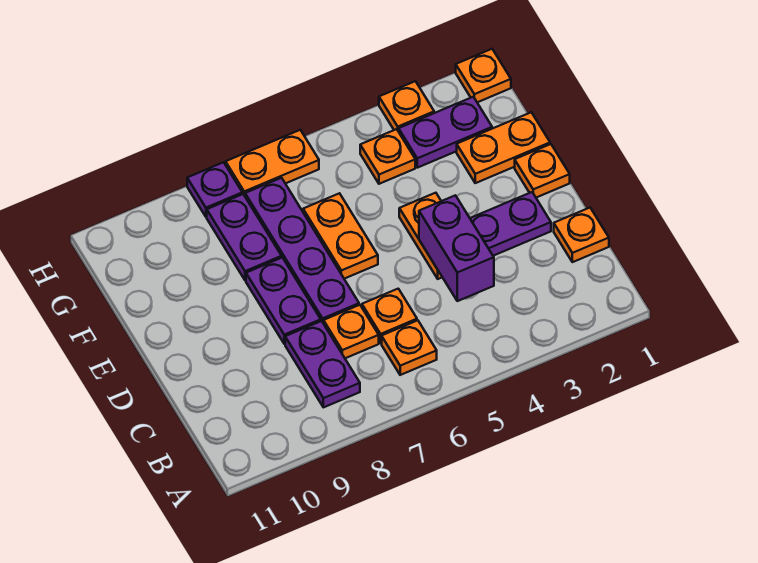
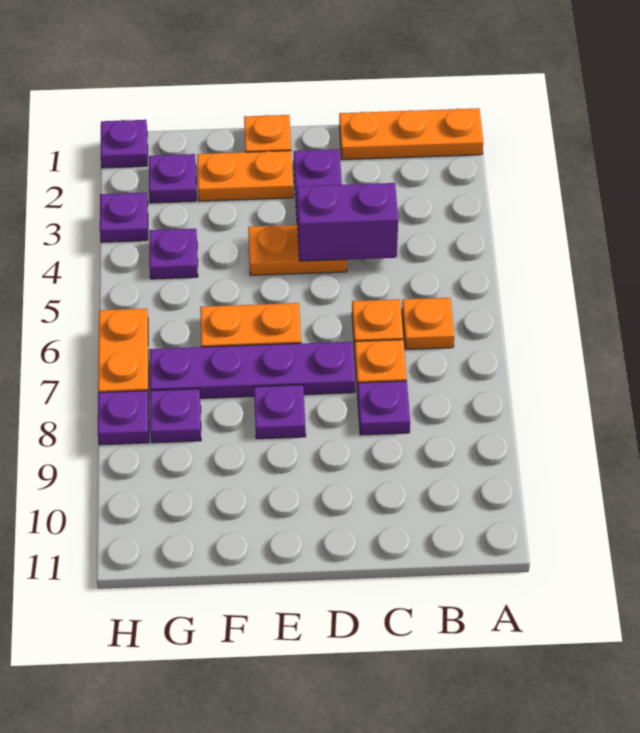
purple 1x2 plate [285,321,360,407] -> purple 1x1 plate [357,381,410,435]
orange 1x1 plate [554,208,609,262] -> orange 1x3 plate [339,108,483,160]
purple 1x2 plate [246,258,321,344] -> purple 1x1 plate [254,385,306,439]
orange 1x2 plate [457,112,550,183] -> orange 1x2 plate turned to [197,151,293,201]
purple 1x2 plate [207,194,282,280] -> purple 1x1 plate [150,389,201,443]
purple 1x2 plate [399,97,492,168] -> purple 1x1 plate [149,154,196,203]
orange 1x1 plate [360,129,415,184] -> purple 1x1 plate [149,229,198,279]
orange 1x1 plate [456,49,511,102] -> purple 1x1 plate [101,120,148,168]
orange 1x1 plate [379,81,434,132] -> purple 1x1 plate [100,193,148,242]

